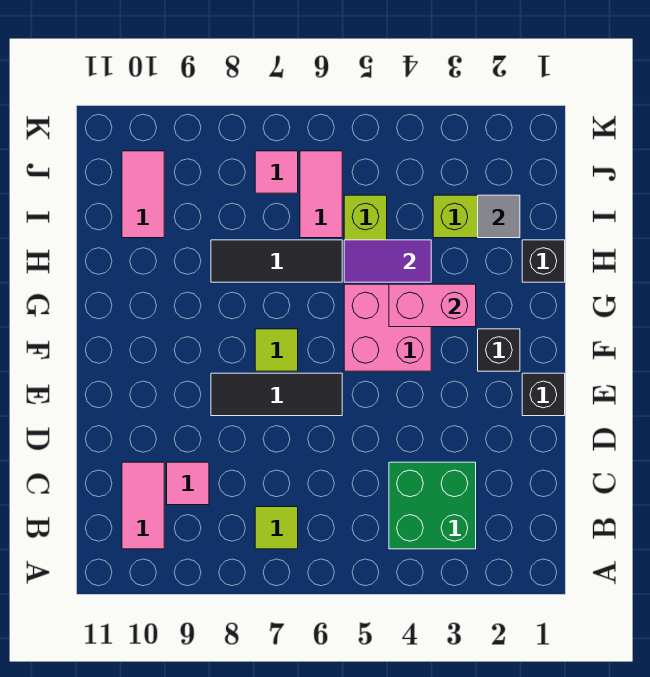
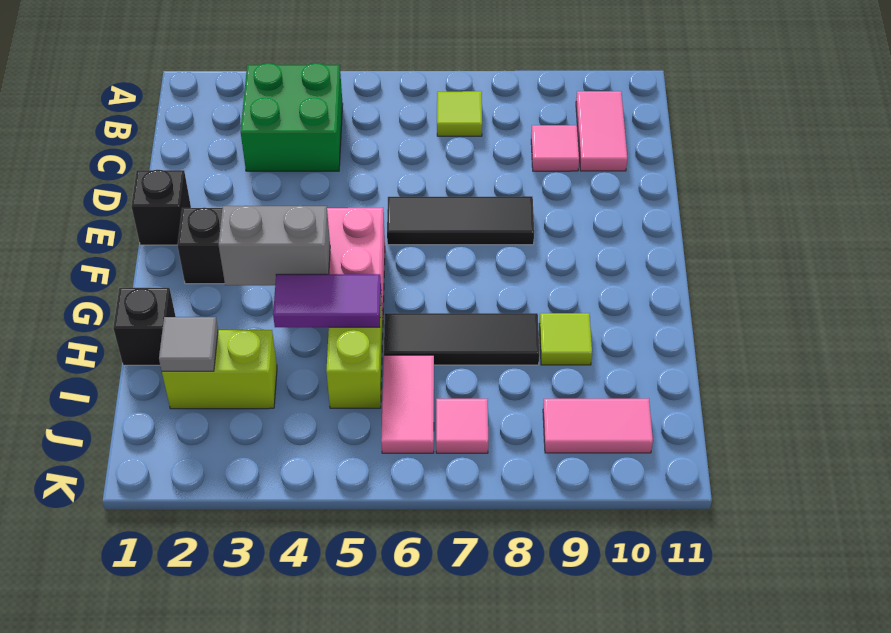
lime 1x1 tile [255,329,298,371] -> lime 1x1 tile moved to [539,313,592,365]
pink 1x2 brick [389,284,476,327] -> grey 1x2 brick [219,206,330,285]
pink 1x2 tile [122,151,164,238] -> pink 1x2 tile turned to [543,398,653,453]

